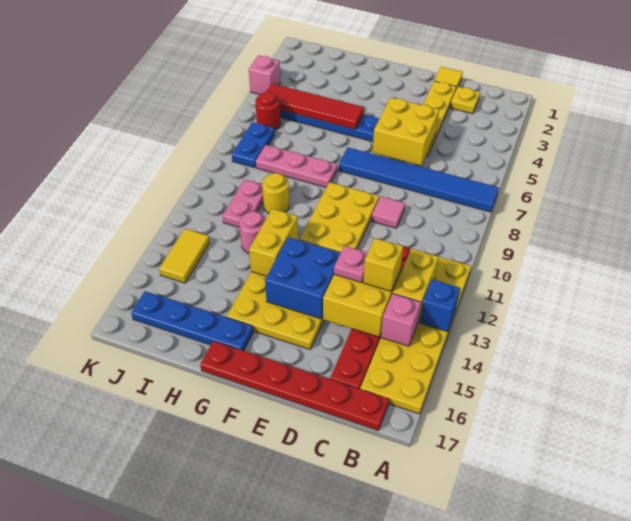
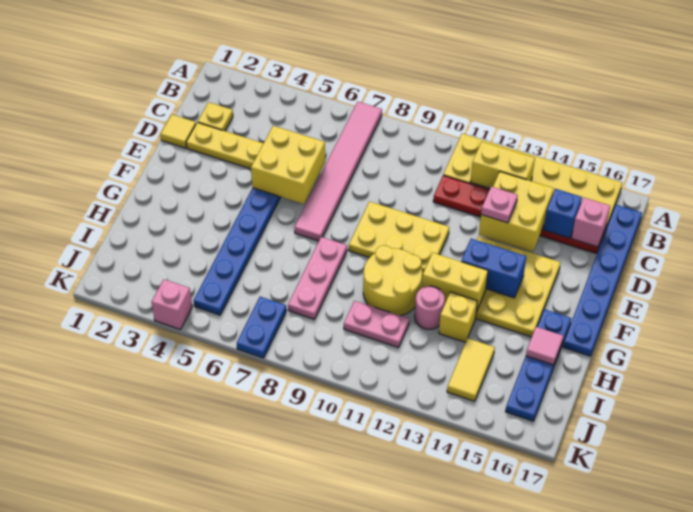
blue 1x6 tile [339,148,499,212] -> pink 1x6 tile [295,102,382,241]
blue 1x1 brick [420,279,460,332] -> blue 1x1 brick moved to [544,189,582,238]
pink 1x1 brick [381,294,421,346] -> pink 1x1 brick moved to [571,198,610,247]
red 1x6 plate [200,341,389,431] -> blue 1x6 plate [563,205,642,356]
yellow 1x1 brick [363,238,403,291] -> yellow 1x1 brick moved to [439,292,477,342]
pink 1x1 tile [372,196,405,228] -> pink 1x1 tile moved to [526,327,563,365]
blue 2x2 brick [265,237,341,319] -> blue 1x2 brick [461,239,526,298]
red 1x4 tile [266,84,364,129] -> none
yellow 1x1 round brick [262,173,289,213] -> yellow 2x2 round brick [363,246,422,316]
red 1x1 round brick [255,92,281,130] -> none
blue 1x2 plate [232,122,275,168] -> blue 1x2 plate turned to [237,297,286,358]
yellow 1x2 tile [159,229,210,283] -> yellow 1x2 tile turned to [447,338,495,401]

